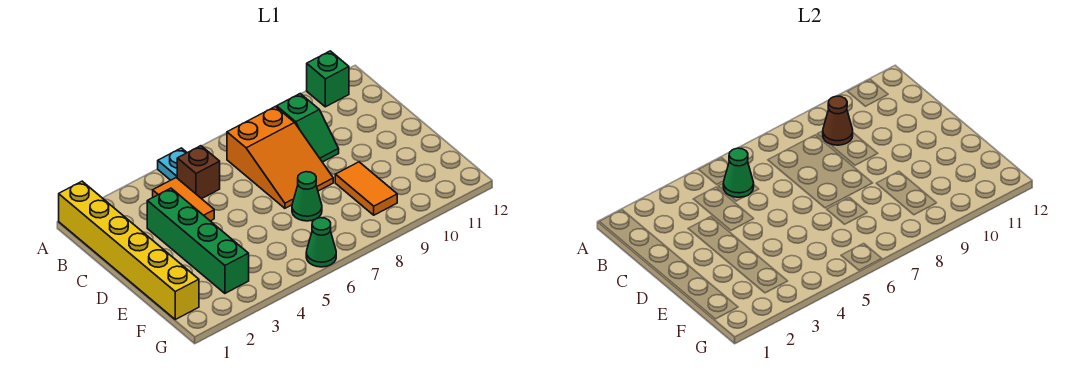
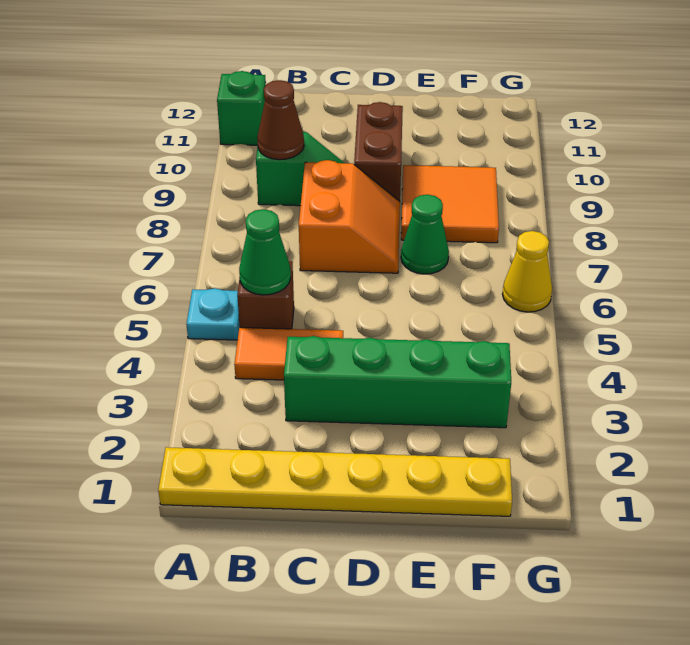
yellow 1x6 brick [59,181,199,319] -> yellow 1x6 plate [158,447,512,516]
orange 2x3 slope [227,107,333,208] -> orange 2x2 slope [299,160,400,273]
none -> brown 1x2 brick [354,102,403,201]
orange 1x2 tile [335,162,397,215] -> orange 2x2 tile [401,165,499,243]
green 1x1 cone [306,218,336,267] -> yellow 1x1 cone [502,231,552,312]

